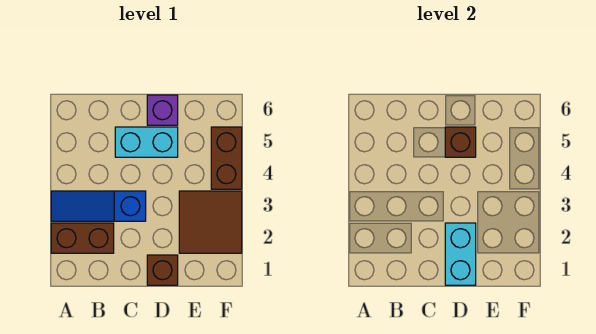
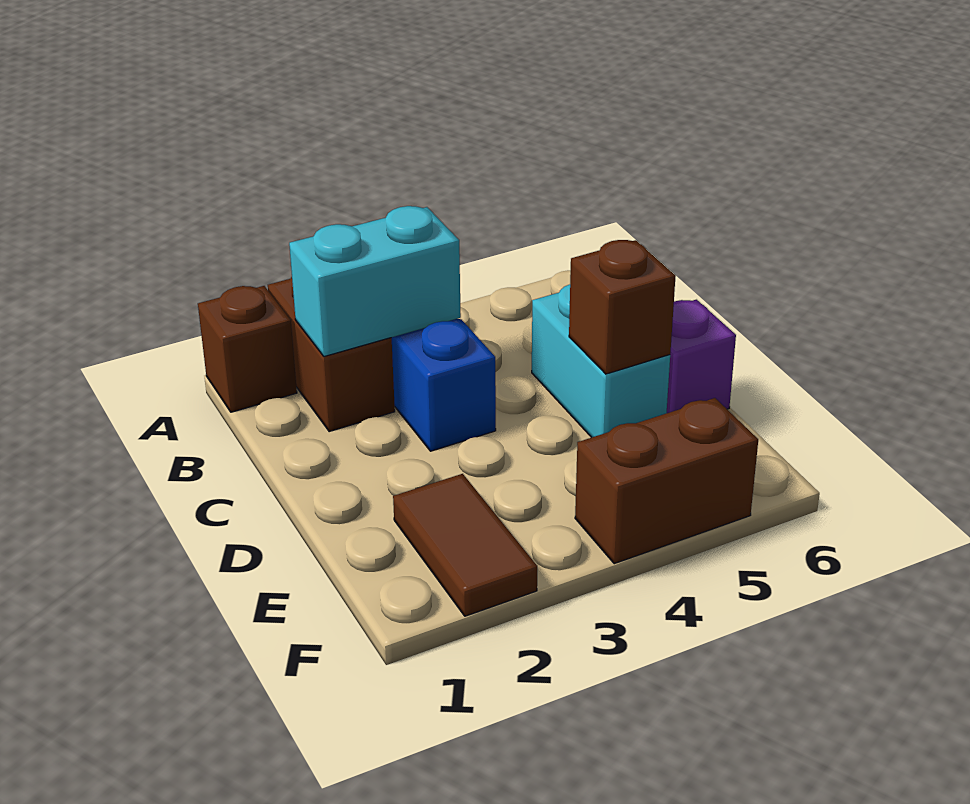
brown 1x1 brick [147,255,178,285] -> brown 1x1 brick moved to [198,286,297,412]
cyan 1x2 brick [445,223,476,285] -> cyan 1x2 brick moved to [289,206,461,357]
brown 2x2 tile [179,191,242,253] -> brown 1x2 tile [393,474,537,616]

